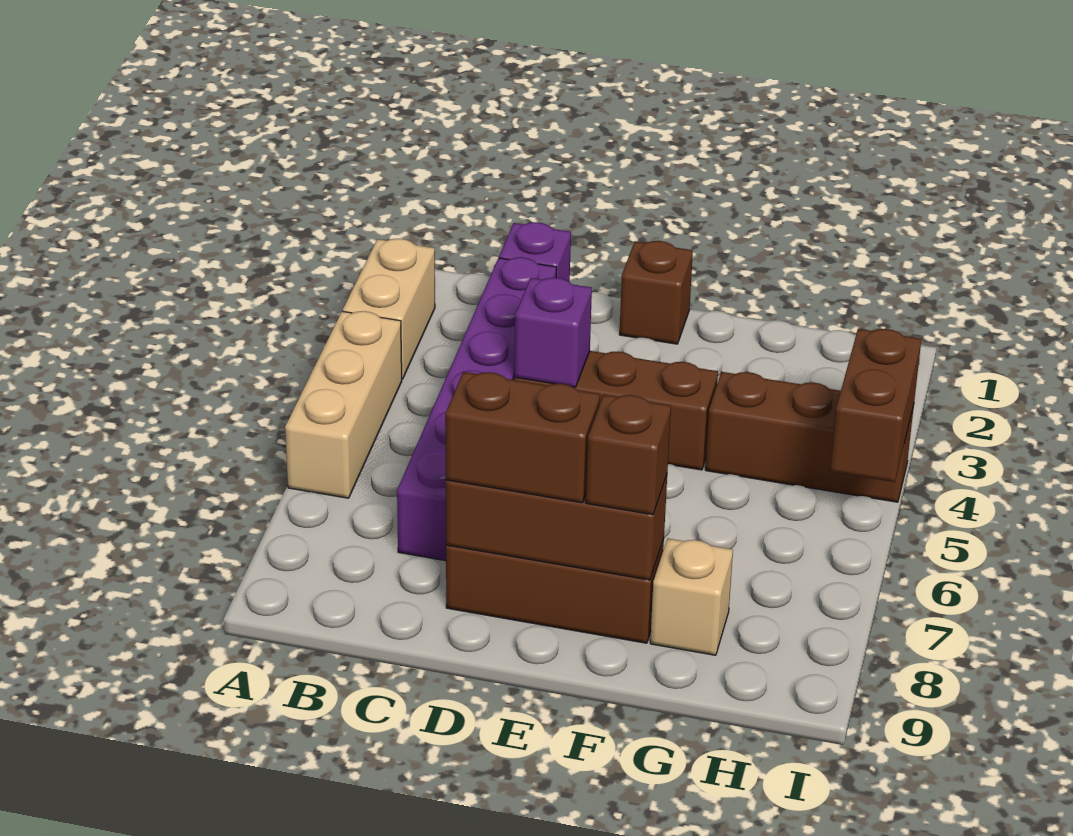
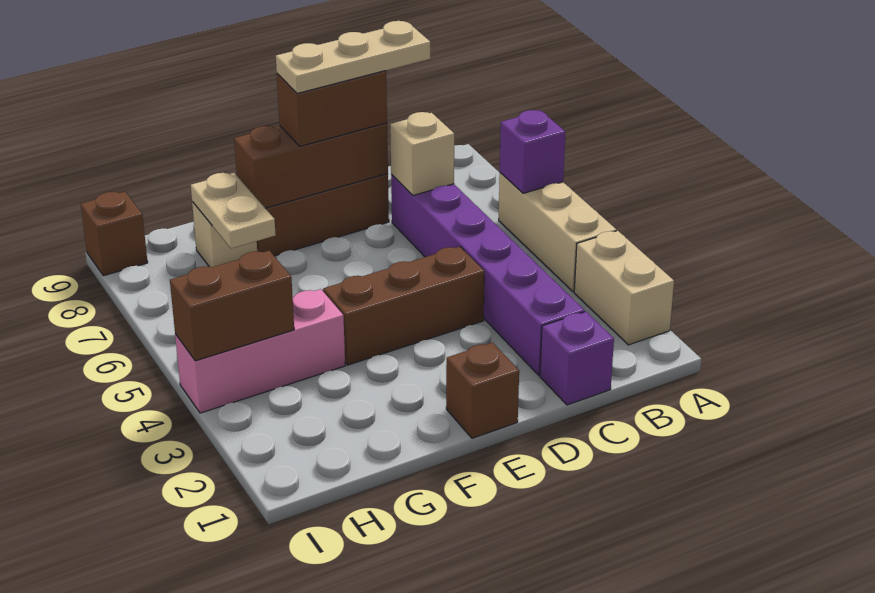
none -> tan 1x1 brick [390,112,454,195]
none -> tan 1x3 plate [276,21,430,94]
purple 1x1 brick [514,278,592,387] -> purple 1x1 brick moved to [500,110,565,193]
brown 1x1 brick [586,395,671,515] -> brown 1x1 brick moved to [81,192,148,276]
brown 1x3 brick [705,372,914,502] -> pink 1x3 brick [175,289,345,413]
none -> tan 1x2 plate [191,173,276,248]
brown 1x2 brick [830,329,921,482] -> brown 1x2 brick turned to [170,251,294,361]

